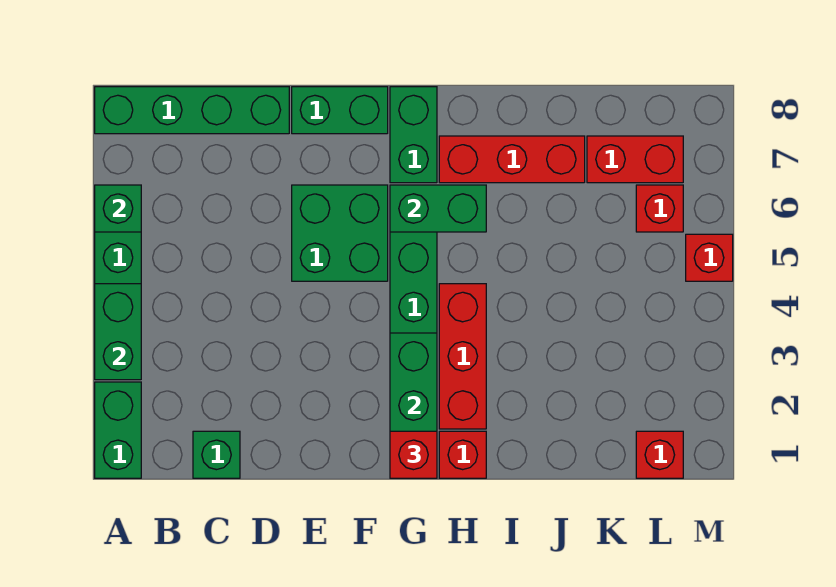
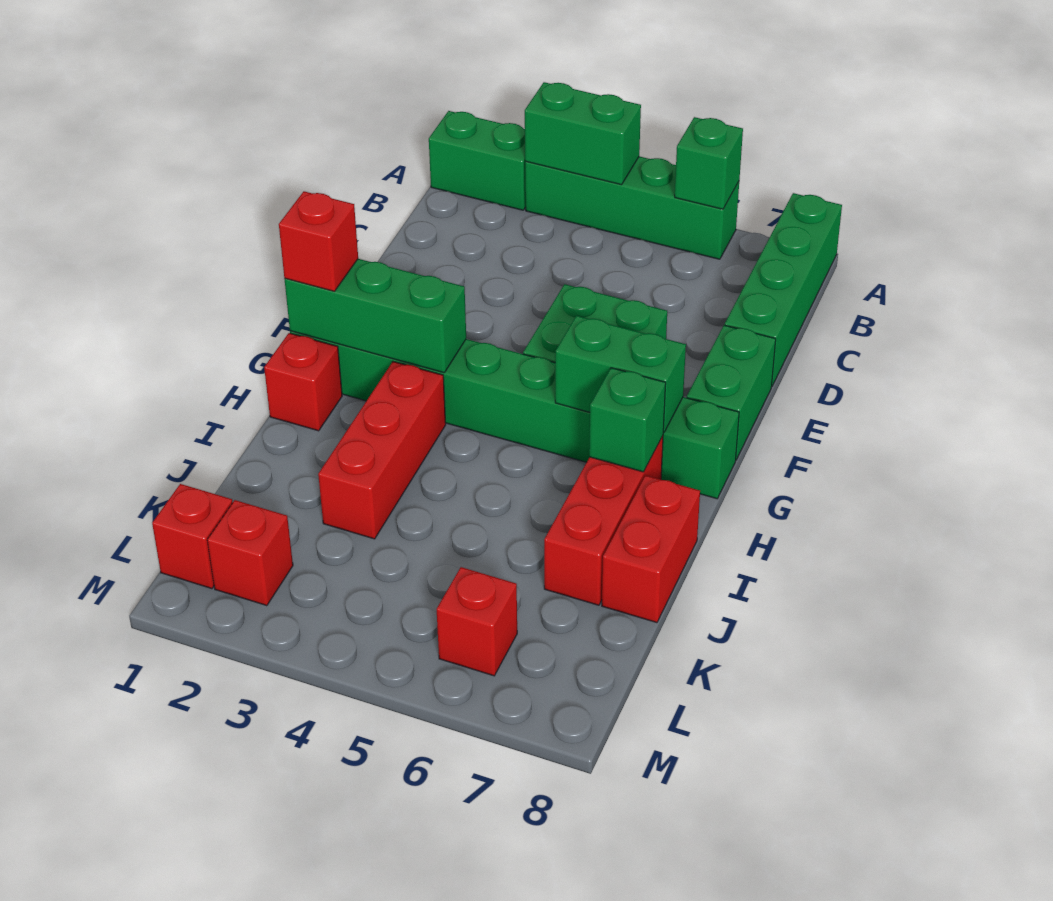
green 1x1 brick [193,431,240,478] -> green 1x1 brick moved to [589,368,666,472]
green 1x2 brick [390,185,486,232] -> green 1x2 brick turned to [555,316,686,433]
red 1x3 brick [439,284,486,429] -> red 1x3 brick turned to [318,362,446,539]
red 1x2 brick [587,136,683,183] -> red 1x2 brick moved to [602,475,700,623]
red 1x1 brick [686,234,733,281] -> red 1x1 brick moved to [207,500,293,606]

